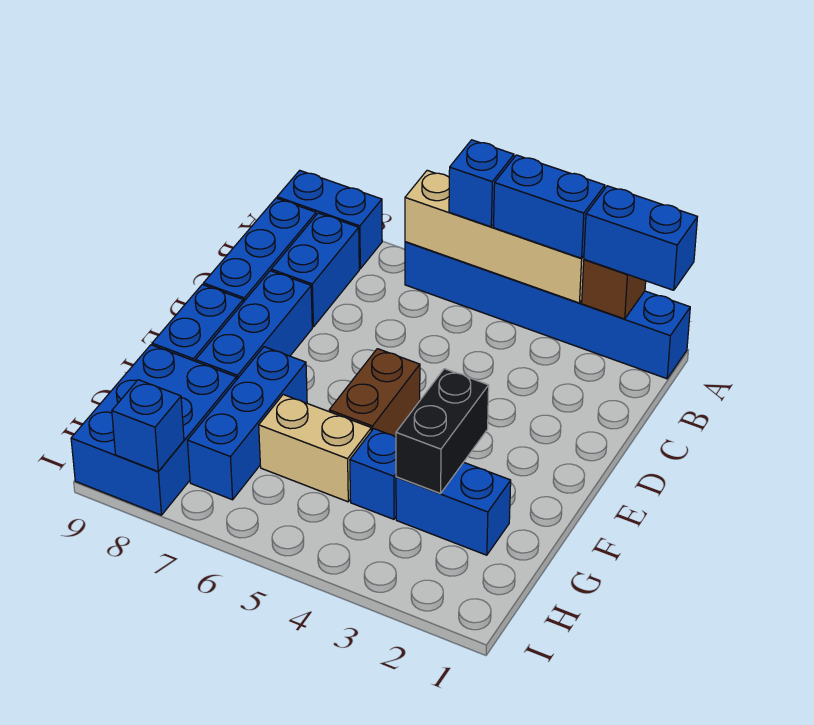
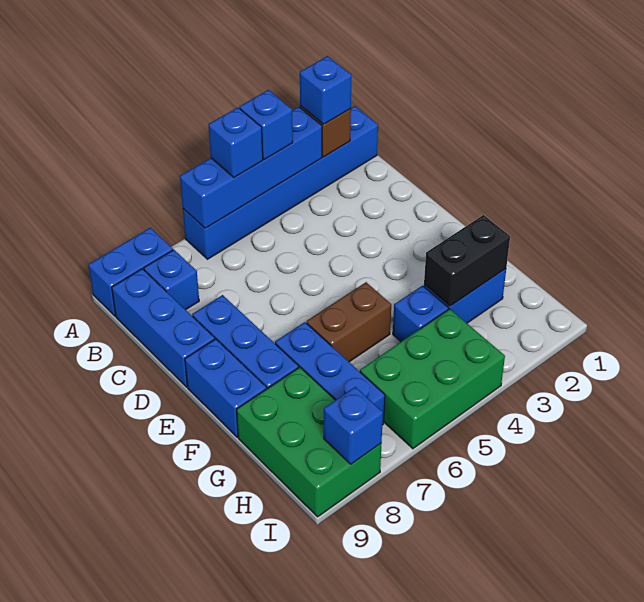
blue 1x2 brick [584,186,697,290] -> blue 1x1 brick [300,56,351,125]
tan 1x4 brick [405,170,584,303] -> blue 1x4 brick [180,107,322,228]
blue 1x2 brick [494,155,605,258] -> blue 1x1 brick [239,90,293,160]
blue 1x2 brick [271,213,359,327] -> blue 1x1 brick [144,250,199,310]
brown 1x2 brick [329,349,420,437] -> brown 1x2 brick turned to [307,282,391,362]
black 1x2 brick [396,369,489,494] -> black 1x2 brick turned to [424,215,510,306]
tan 1x2 brick [259,395,371,502] -> none
blue 2x3 brick [71,345,237,515] -> green 2x3 brick [237,367,382,517]
none -> green 2x3 brick [360,309,505,449]

